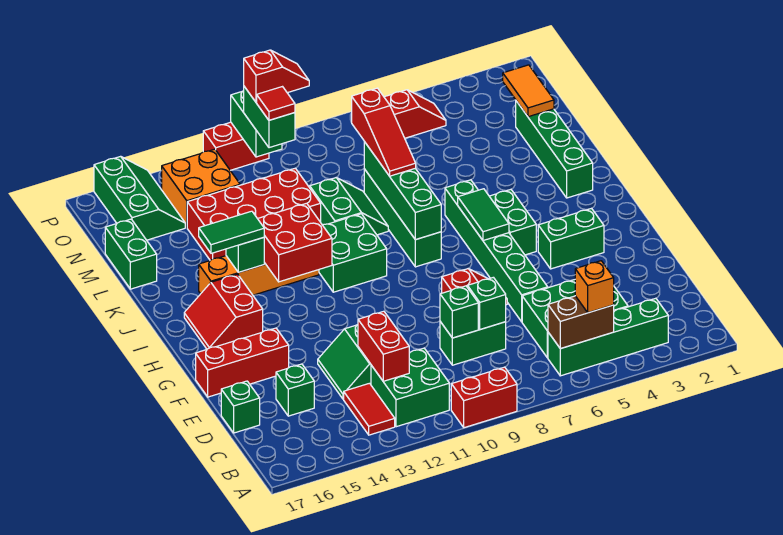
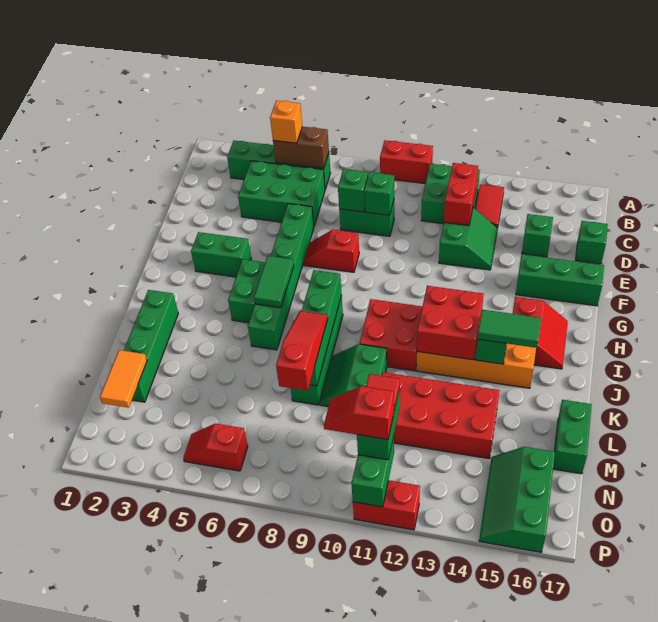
red 1x3 brick [196,328,289,397] -> green 1x3 brick [516,254,604,306]
green 2x2 brick [319,214,387,292] -> red 2x2 brick [360,299,422,371]
orange 2x2 brick [162,149,240,227] -> none

